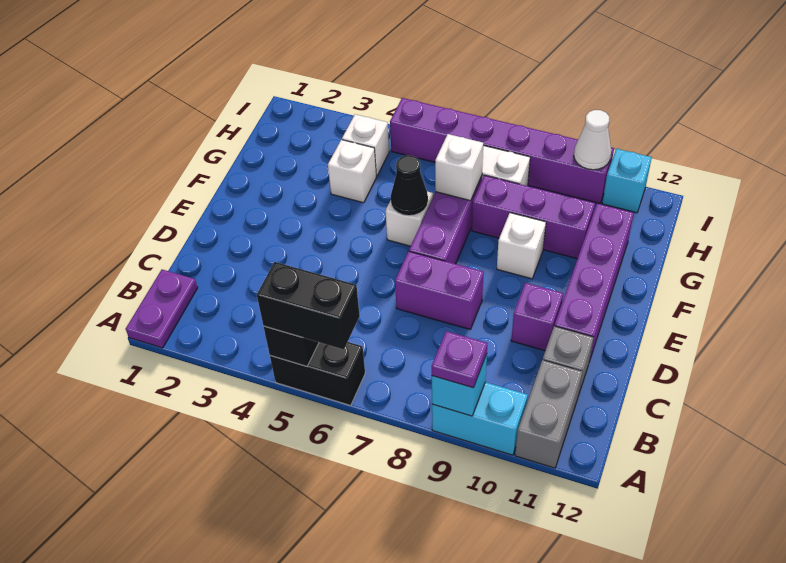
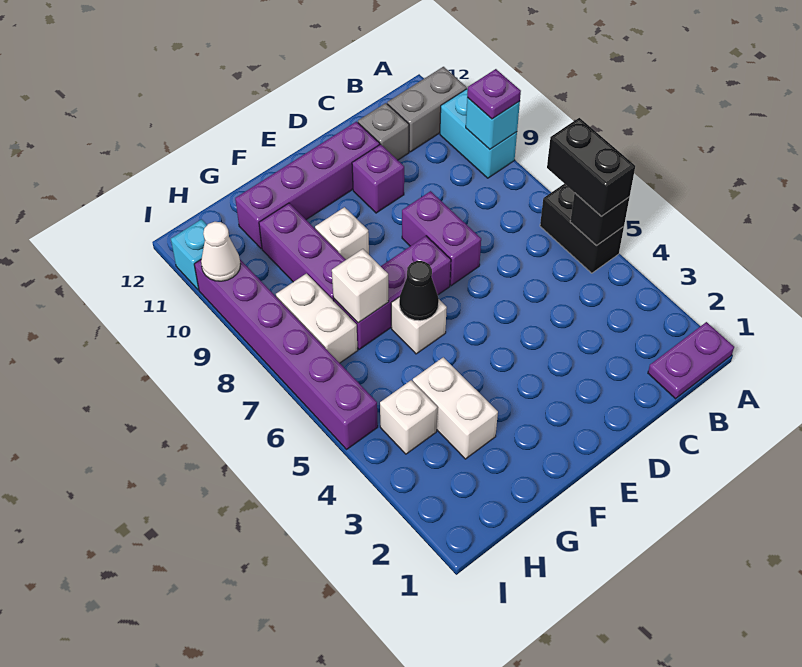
white 1x1 brick [328,140,376,203] -> white 1x2 brick [413,357,498,459]

